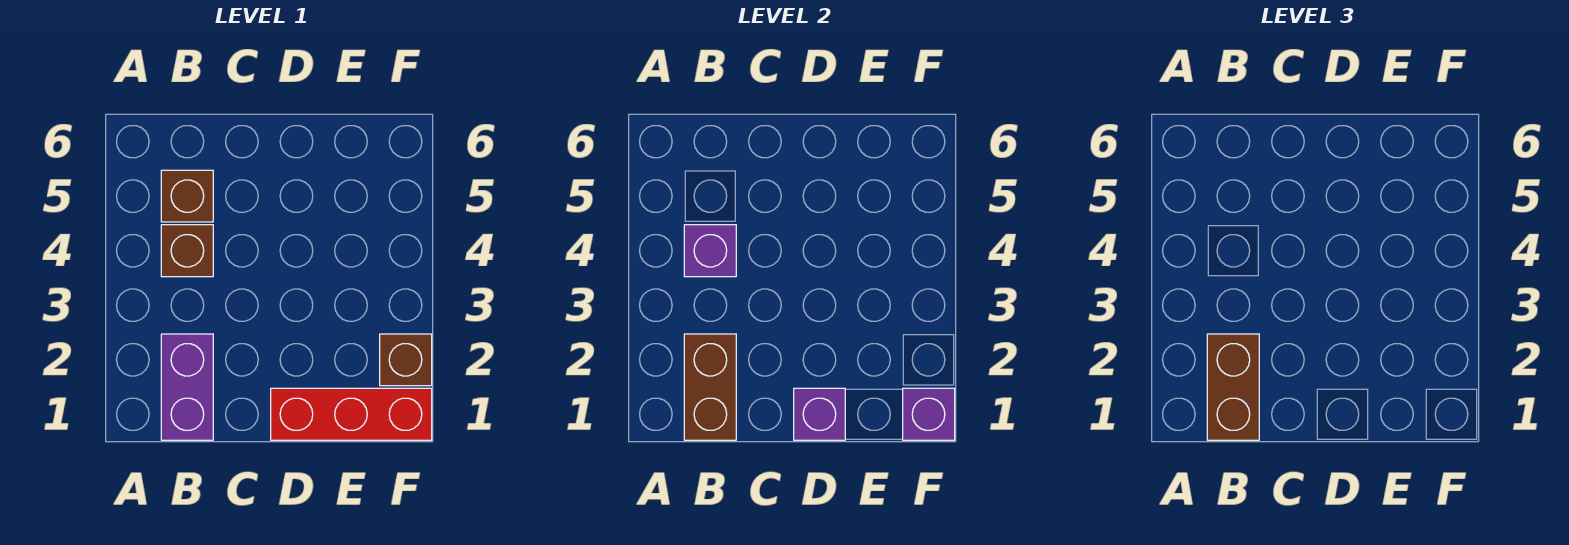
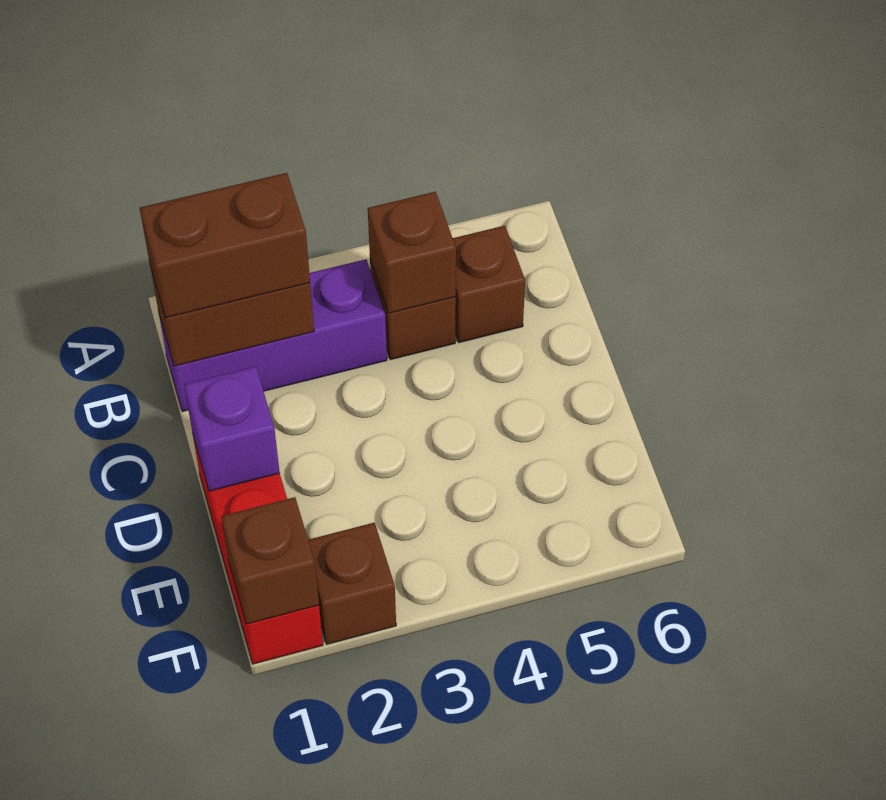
purple 1x2 brick [161,334,213,440] -> purple 1x3 brick [158,259,387,412]
purple 1x1 brick [684,225,736,277] -> brown 1x1 brick [368,192,456,313]
purple 1x1 brick [903,388,955,440] -> brown 1x1 brick [221,497,319,624]

